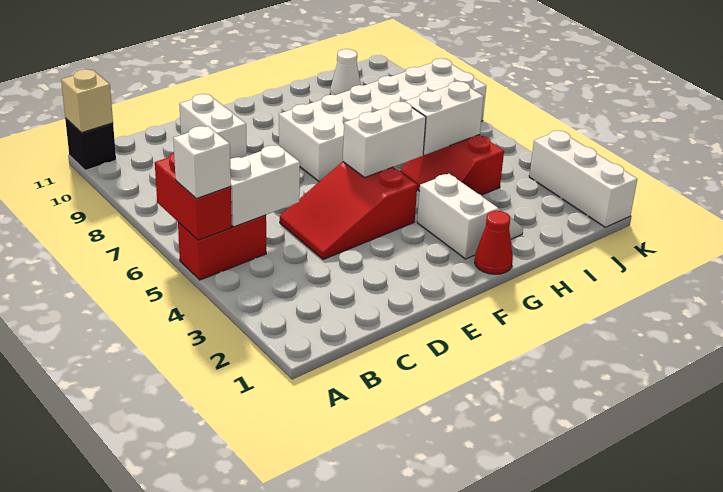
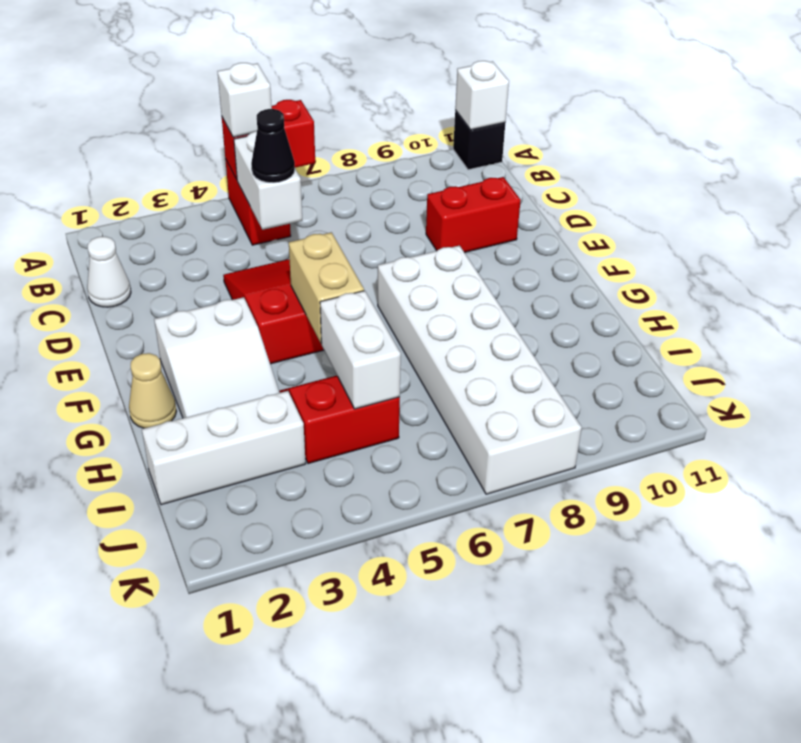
tan 1x1 brick [61,69,113,133] -> white 1x1 brick [455,61,509,130]
none -> black 1x1 cone [251,109,295,183]
white 1x2 brick [179,94,247,159] -> red 1x2 brick [426,177,521,253]
white 1x2 brick [343,101,426,177] -> tan 1x2 brick [289,232,364,343]
red 1x1 cone [475,211,513,274] -> tan 1x1 cone [129,353,177,428]
white 2x2 slope [417,174,523,259] -> white 2x3 slope [154,297,280,418]
white 1x1 cone [330,49,361,95] -> white 1x1 cone moved to [87,237,131,307]
white 1x3 brick [529,131,637,227] -> white 1x3 brick moved to [142,391,306,505]

